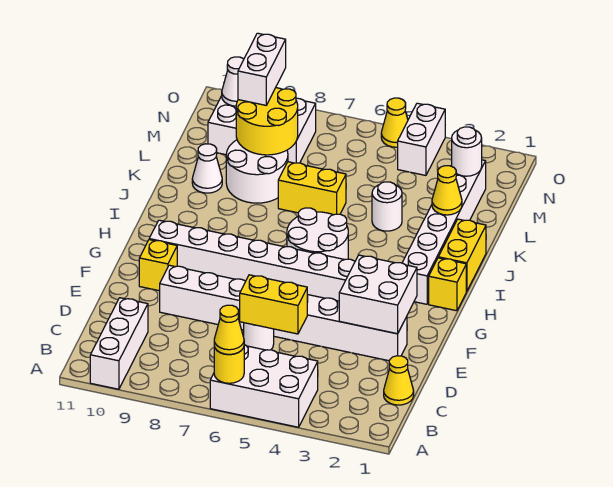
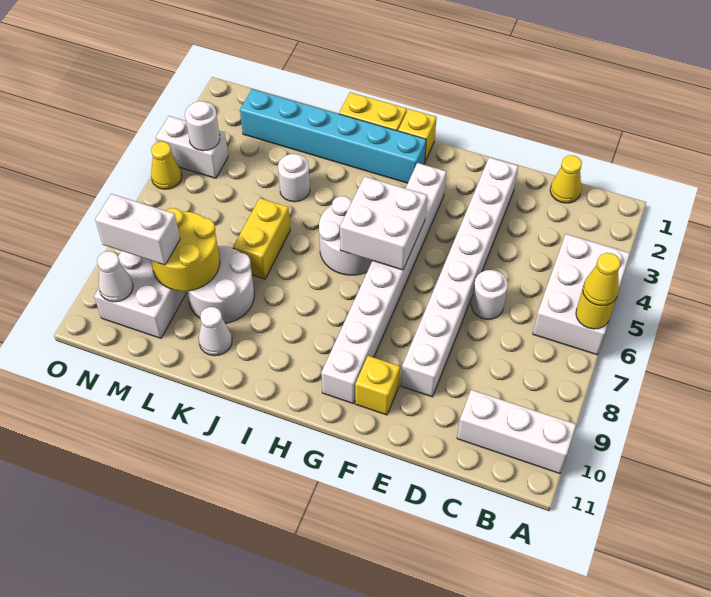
yellow 1x2 brick [240,275,307,334] -> none
white 2x2 brick [339,255,417,334] -> white 2x2 brick moved to [340,176,427,270]
white 1x6 brick [402,160,486,304] -> cyan 1x6 brick [240,89,426,183]
yellow 1x1 cone [432,166,462,215] -> none
white 1x1 round brick [452,127,482,176] -> white 1x1 round brick moved to [185,101,220,151]

